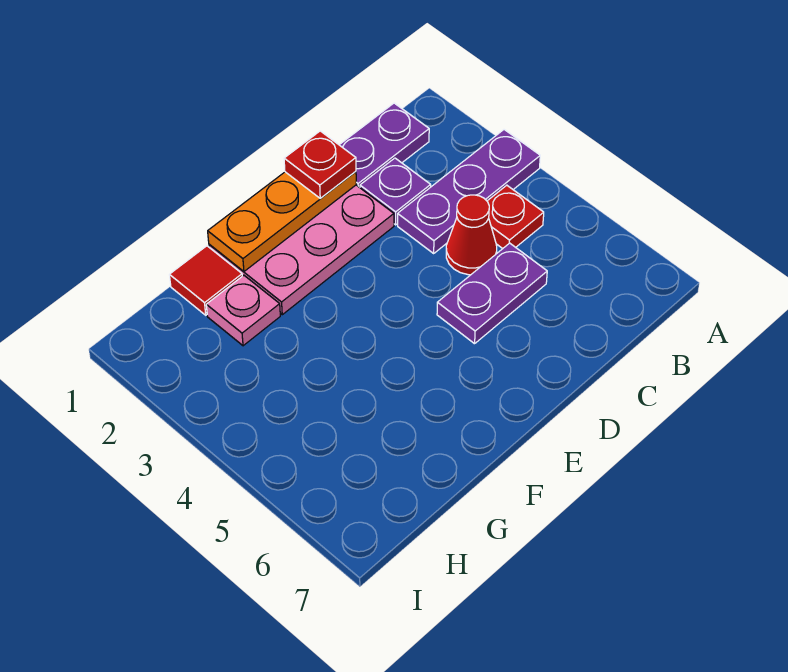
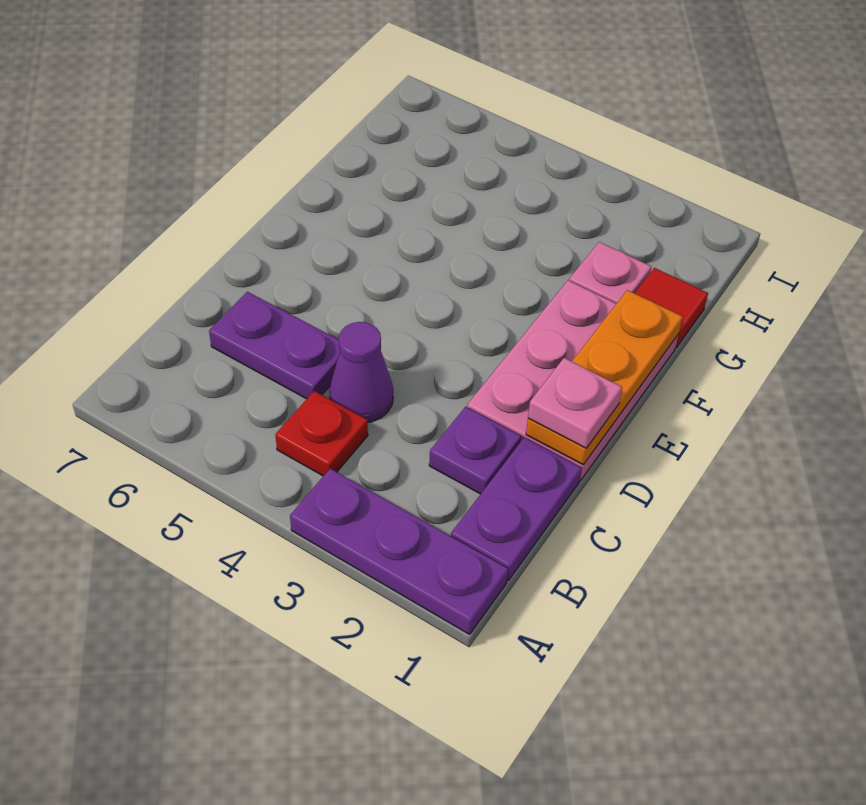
purple 1x3 plate [398,130,540,253] -> purple 1x3 plate turned to [290,469,508,634]
red 1x1 cone [446,195,497,275] -> purple 1x1 cone [329,322,393,422]
purple 1x2 plate [437,243,547,344] -> purple 1x2 plate turned to [209,292,340,399]
red 1x1 plate [284,131,356,198] -> pink 1x1 plate [528,358,622,448]

